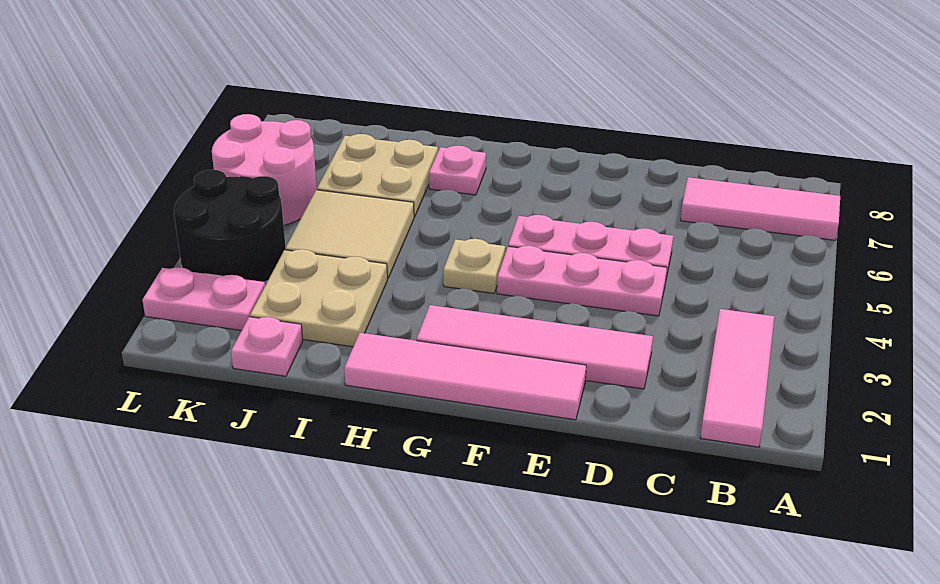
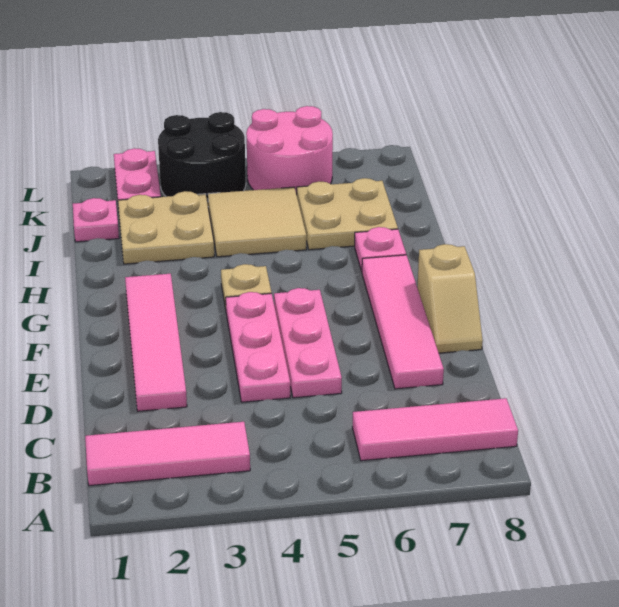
pink 1x3 tile [681,177,840,240] -> pink 1x3 tile turned to [352,398,518,461]
pink 1x4 tile [344,333,586,420] -> pink 1x4 tile moved to [362,255,444,389]
none -> tan 1x2 slope [417,244,483,353]

